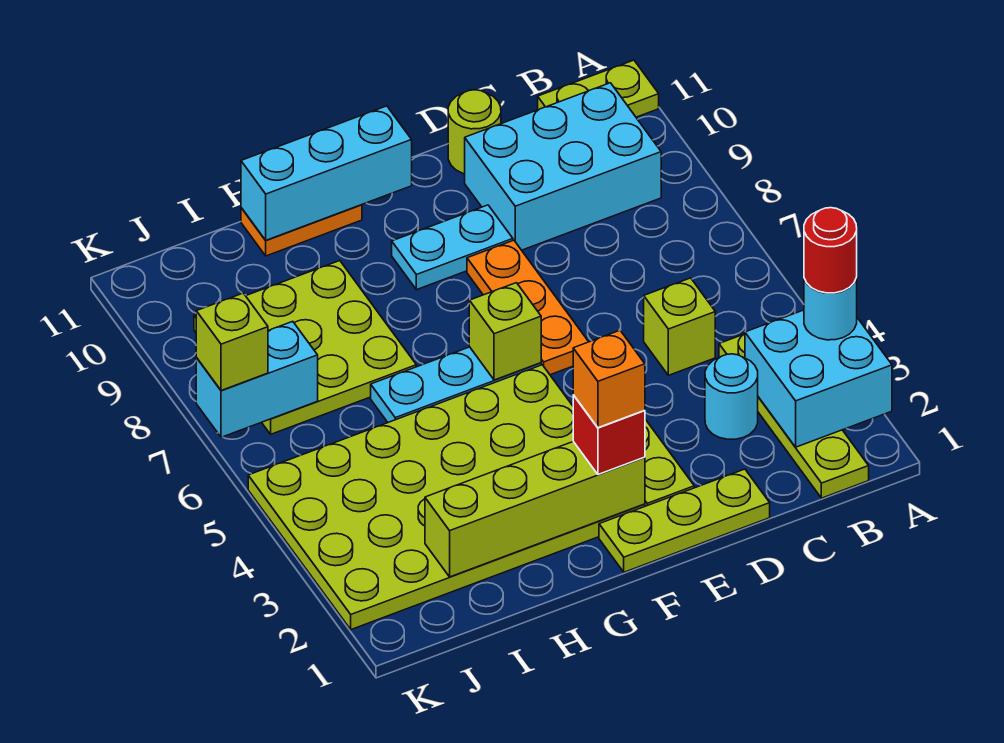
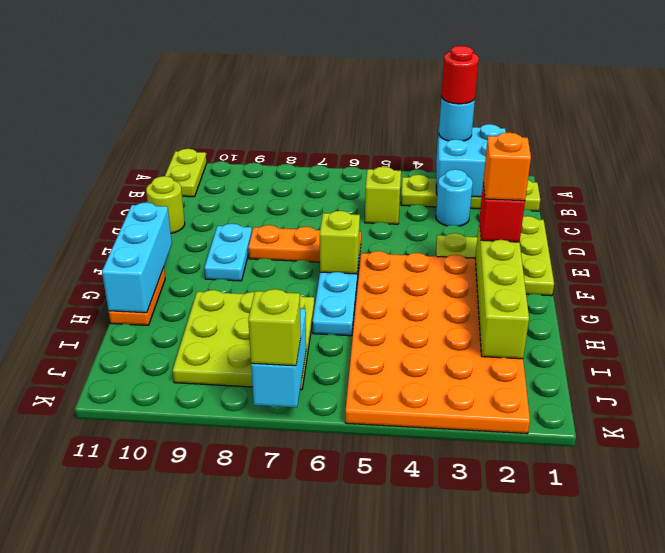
cyan 2x3 brick [465,83,661,250] -> none
lime 4x6 plate [248,365,645,630] -> orange 4x6 plate [345,251,530,434]

